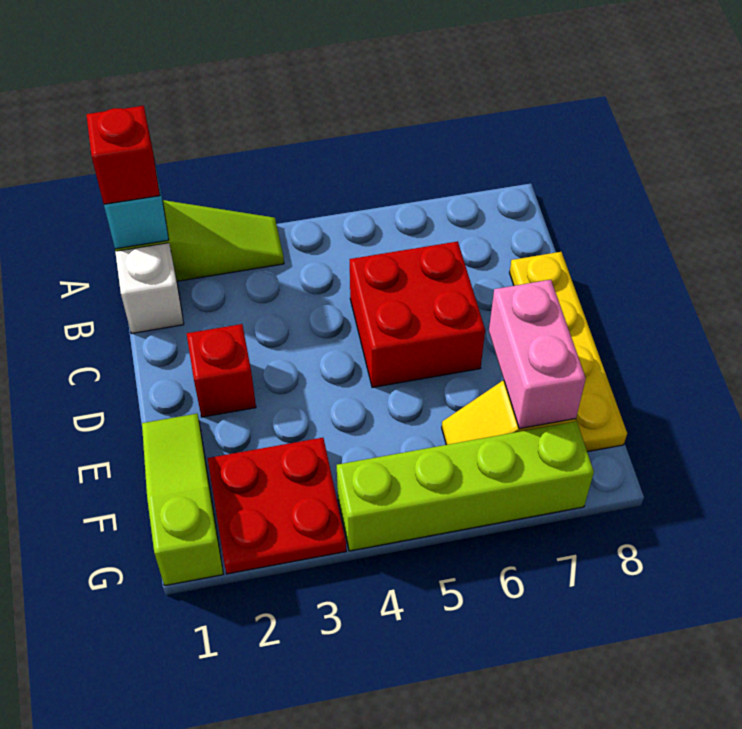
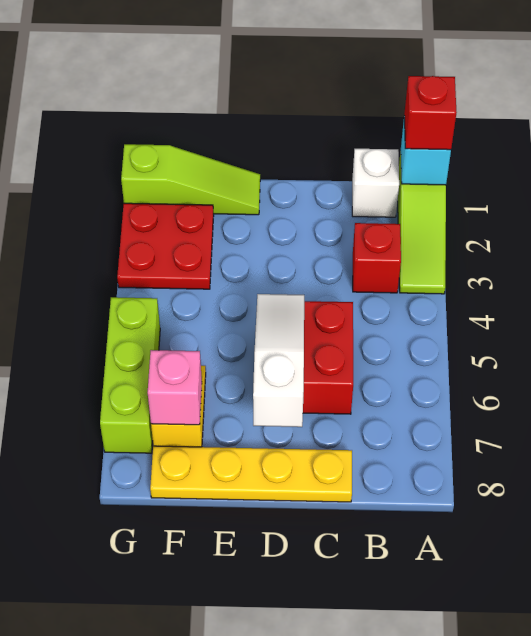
red 1x1 brick [187,324,256,417] -> red 1x1 brick moved to [353,223,401,293]
none -> white 1x3 slope [253,294,304,427]
pink 1x2 brick [489,280,586,429] -> pink 1x1 brick [148,350,202,425]
lime 1x4 brick [337,421,594,551] -> lime 1x3 brick [100,297,160,453]

